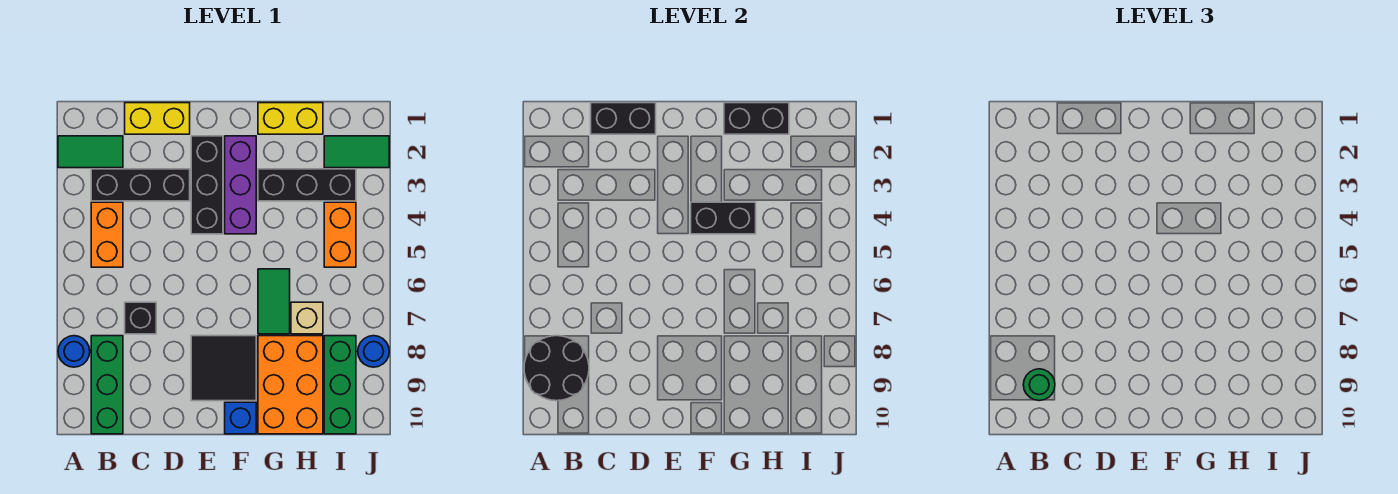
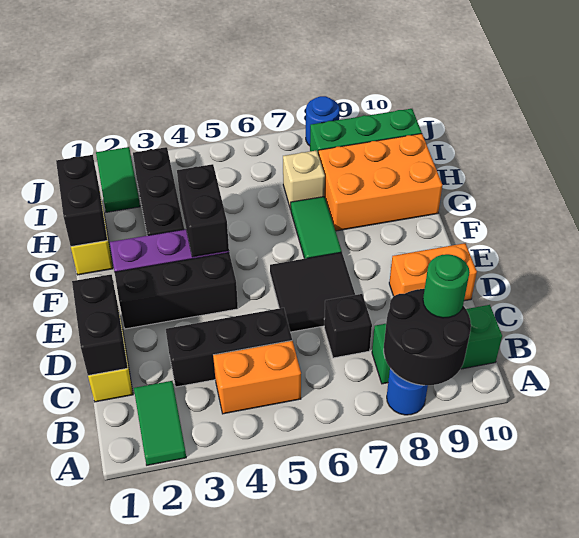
black 1x3 brick [91,169,190,201] -> black 1x3 brick turned to [166,308,292,387]
black 2x2 tile [191,336,256,401] -> black 2x2 tile moved to [270,252,355,332]
blue 1x1 brick [225,402,256,434] -> none
green 1x2 tile [258,269,290,334] -> green 1x2 tile turned to [291,197,342,259]
orange 1x2 brick [324,202,356,267] -> orange 1x2 brick moved to [389,243,477,301]

